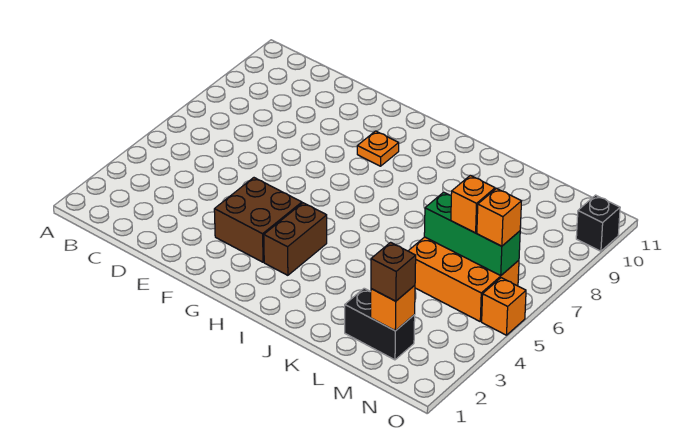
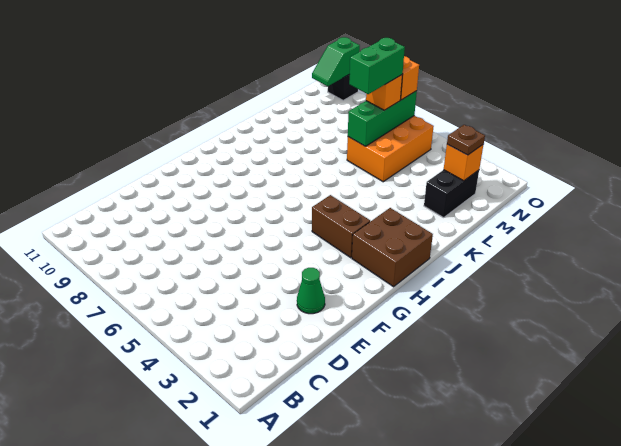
none -> green 1x1 cone [297,268,325,314]
brown 2x2 brick [214,178,302,262] -> brown 2x2 brick moved to [352,208,433,287]
orange 1x1 plate [357,131,399,166] -> none
none -> green 1x2 brick [349,38,405,94]
brown 1x1 brick [371,242,416,301] -> brown 1x1 plate [447,125,485,155]
none -> green 1x2 slope [312,37,360,86]
orange 1x1 brick [482,278,526,335] -> none

